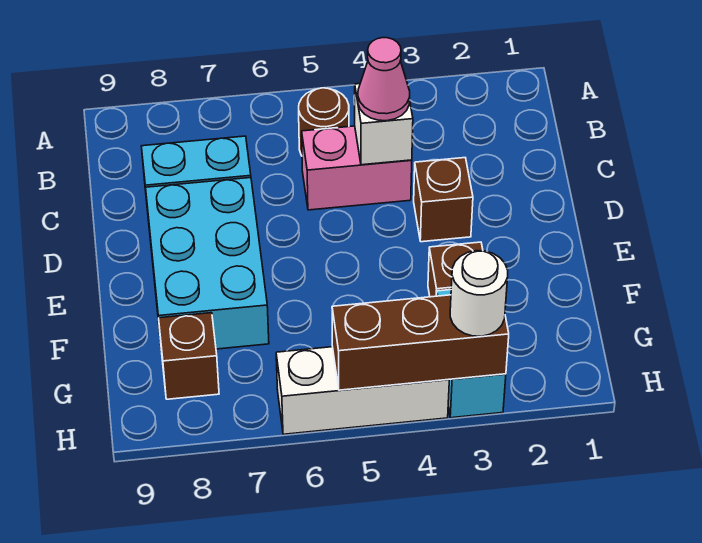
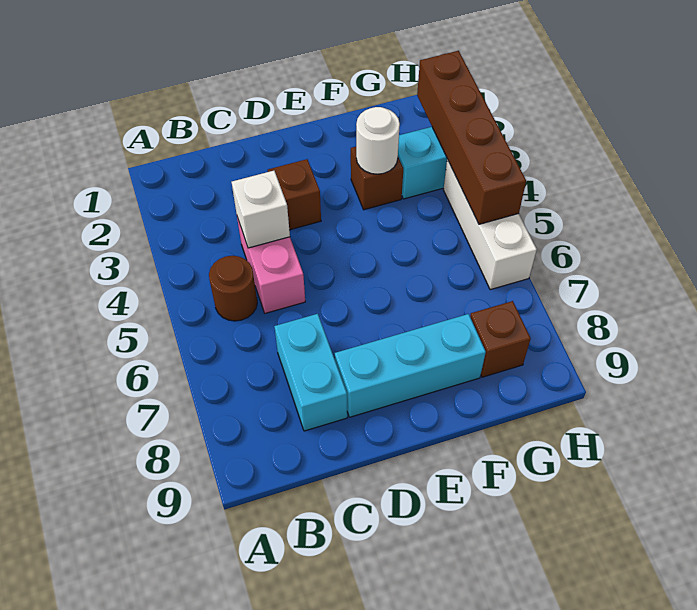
pink 1x1 cone [358,38,410,121] -> none
cyan 2x3 brick [146,178,269,349] -> cyan 1x3 brick [335,314,486,417]
brown 1x3 brick [332,295,509,390] -> brown 1x4 brick [417,51,526,224]
white 1x1 round brick [450,251,508,336] -> white 1x1 round brick moved to [356,107,400,174]

